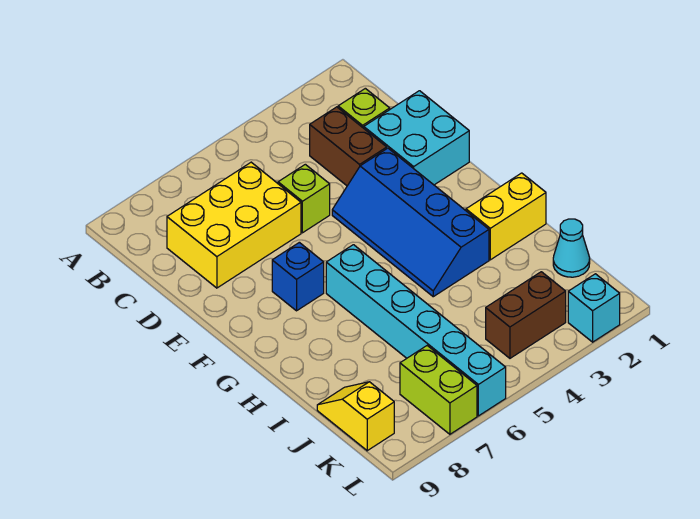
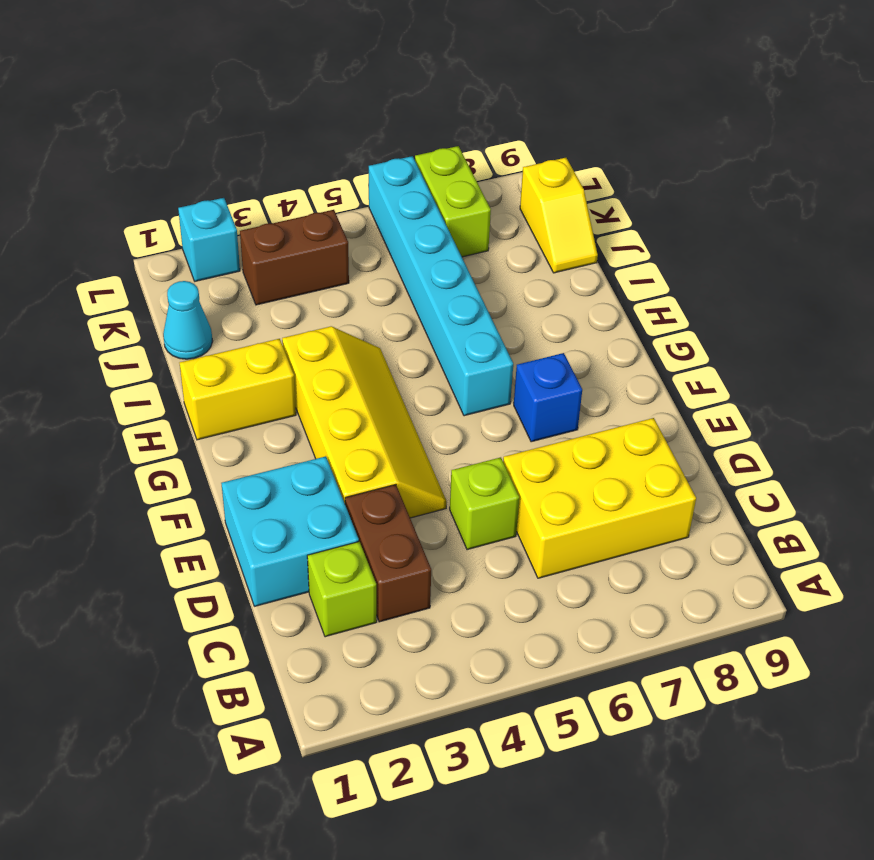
blue 2x4 slope [332,148,489,297] -> yellow 2x4 slope [282,326,447,518]

